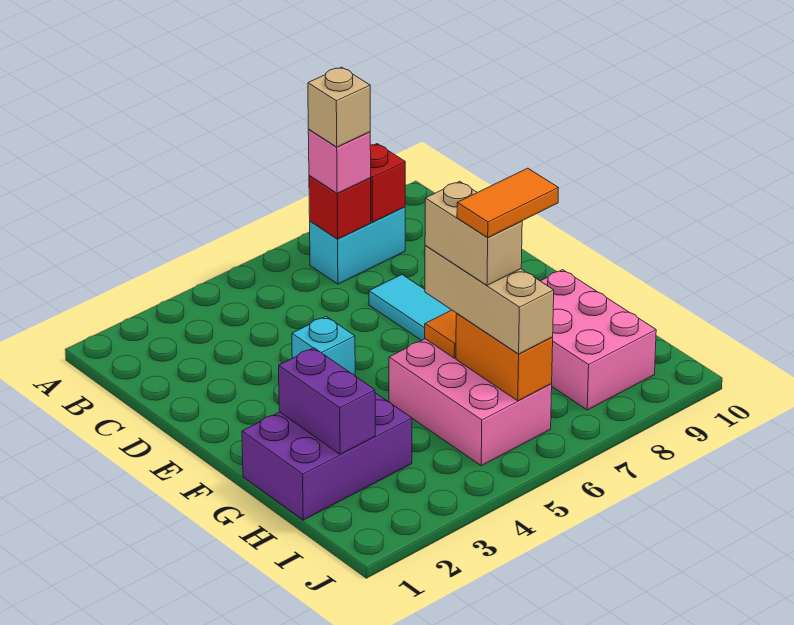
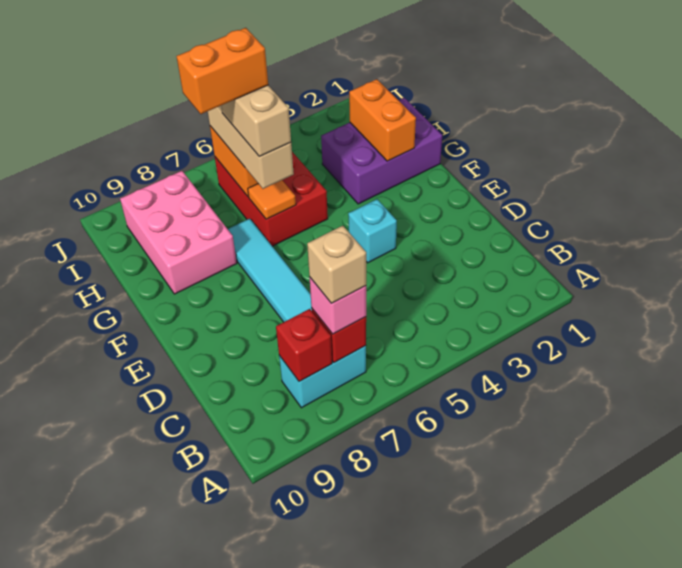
purple 1x2 brick [279,348,375,454] -> orange 1x2 brick [349,79,416,161]
pink 2x3 brick [389,339,552,466] -> red 2x3 brick [215,152,328,246]
orange 1x2 tile [457,168,558,237] -> orange 1x2 brick [177,28,268,114]

